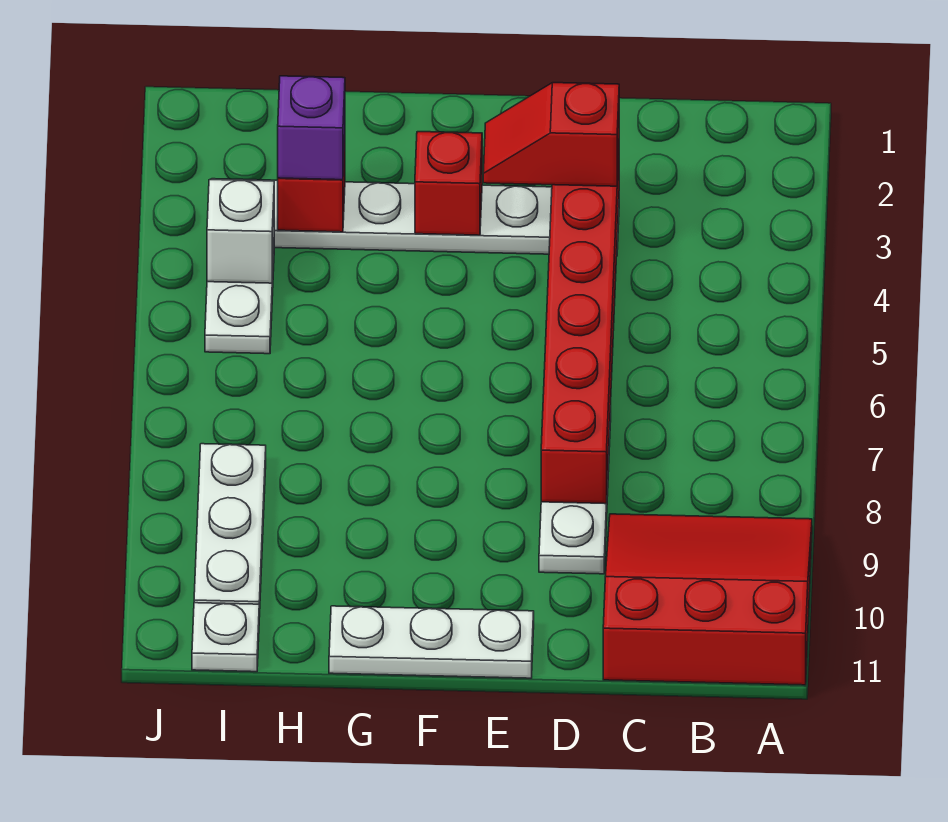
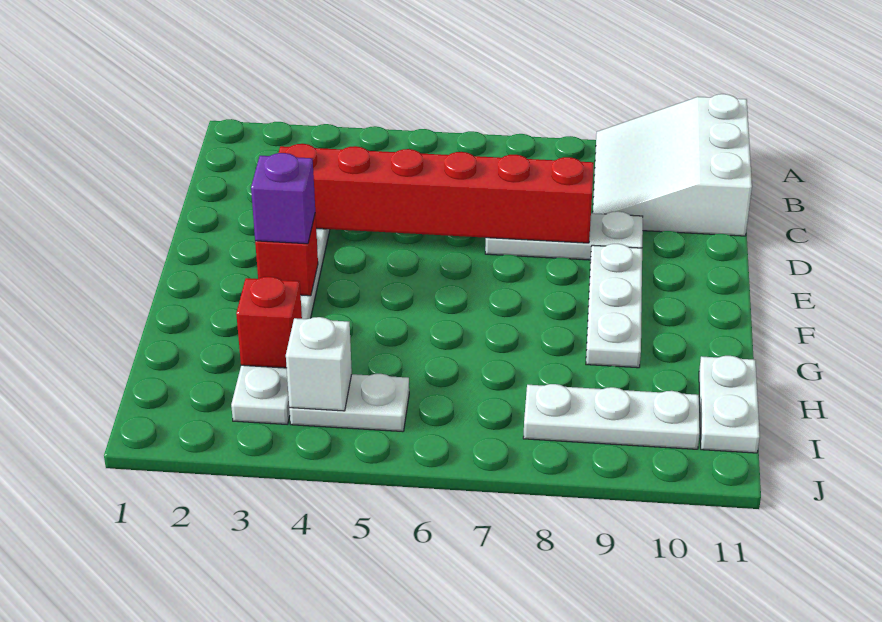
red 3x3 slope [603,514,812,685] -> white 3x3 slope [593,94,752,236]
red 1x2 slope [483,83,619,186] -> none
white 1x3 plate [329,606,534,678] -> white 1x3 plate moved to [586,244,642,368]
purple 1x1 brick [278,76,345,180] -> purple 1x1 brick moved to [251,153,315,244]
white 1x1 plate [192,603,259,672] -> white 1x2 plate [699,356,760,453]

